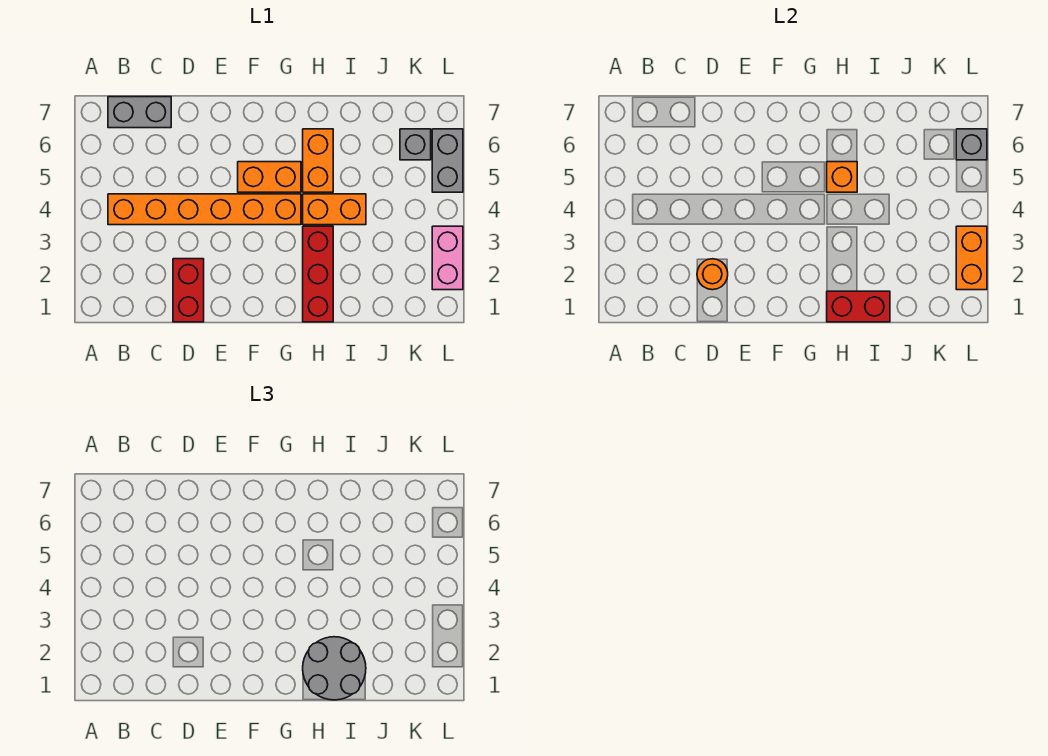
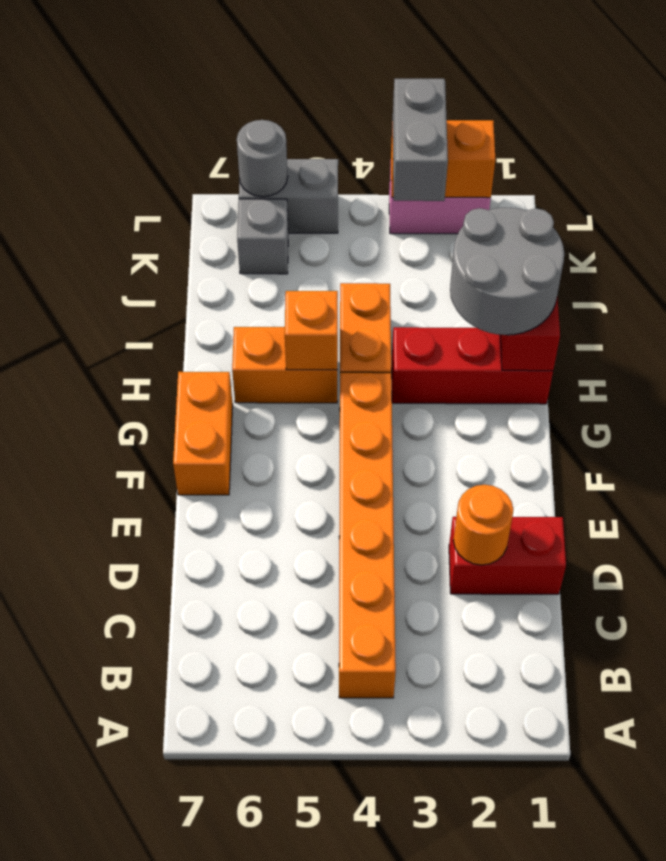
grey 1x2 brick [108,97,171,128] -> grey 1x2 brick moved to [393,78,448,201]
orange 1x2 brick [238,162,301,192] -> orange 1x2 brick moved to [173,372,233,495]
grey 1x1 brick [956,129,987,160] -> grey 1x1 round brick [237,120,288,197]

